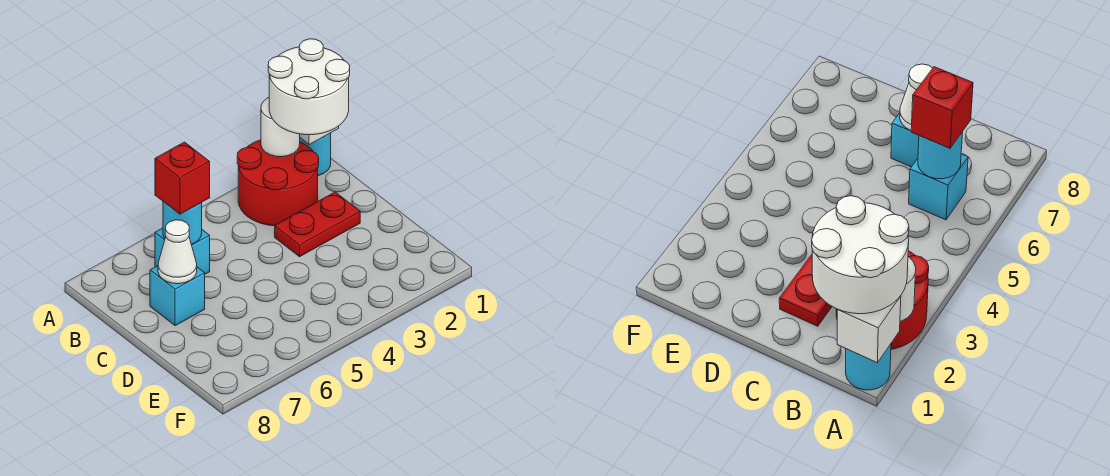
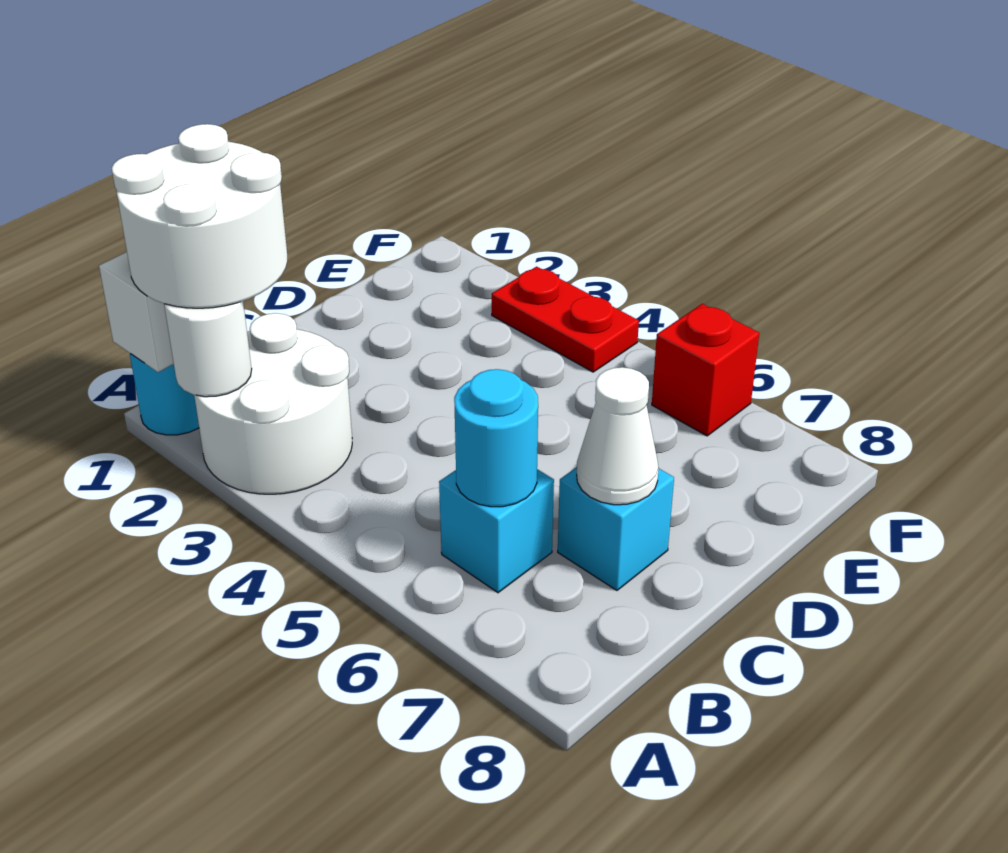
red 2x2 round brick [237,140,319,226] -> white 2x2 round brick [194,313,352,494]
red 1x1 brick [155,142,210,214] -> red 1x1 brick moved to [652,304,759,436]
red 1x2 plate [275,192,360,257] -> red 1x2 plate moved to [492,267,639,372]

